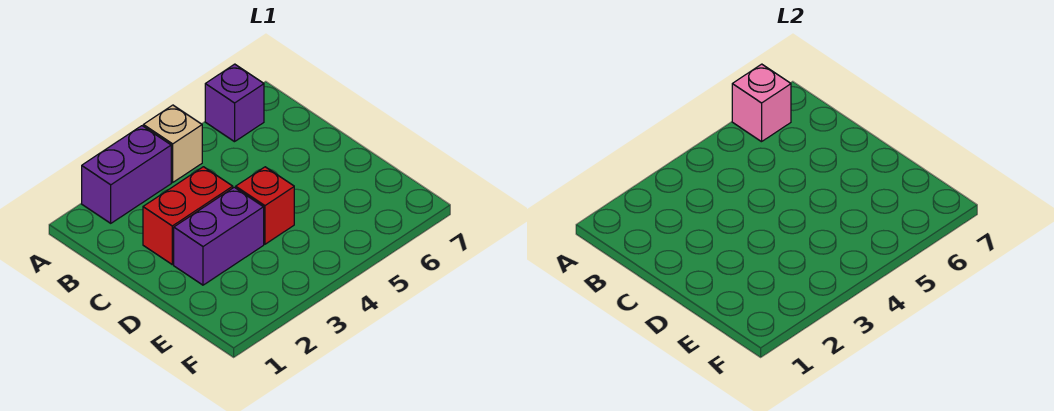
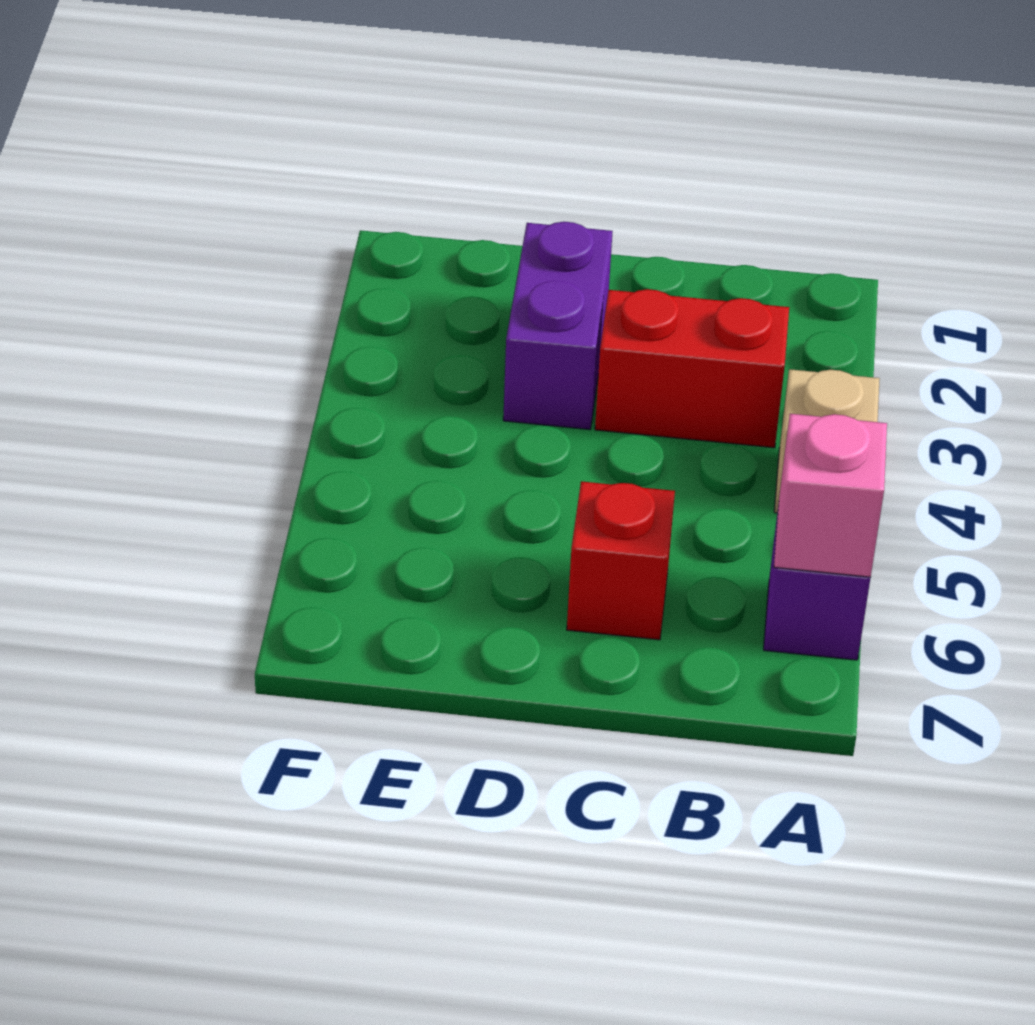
purple 1x2 brick [82,126,171,223] -> none
red 1x2 brick [143,167,233,265] -> red 1x2 brick turned to [595,289,789,448]
red 1x1 brick [236,167,294,244] -> red 1x1 brick moved to [567,481,675,640]

